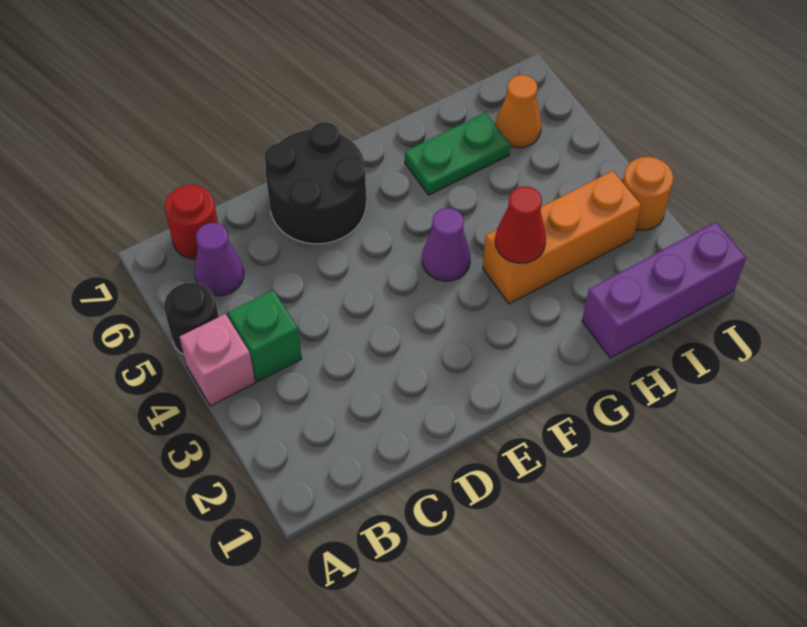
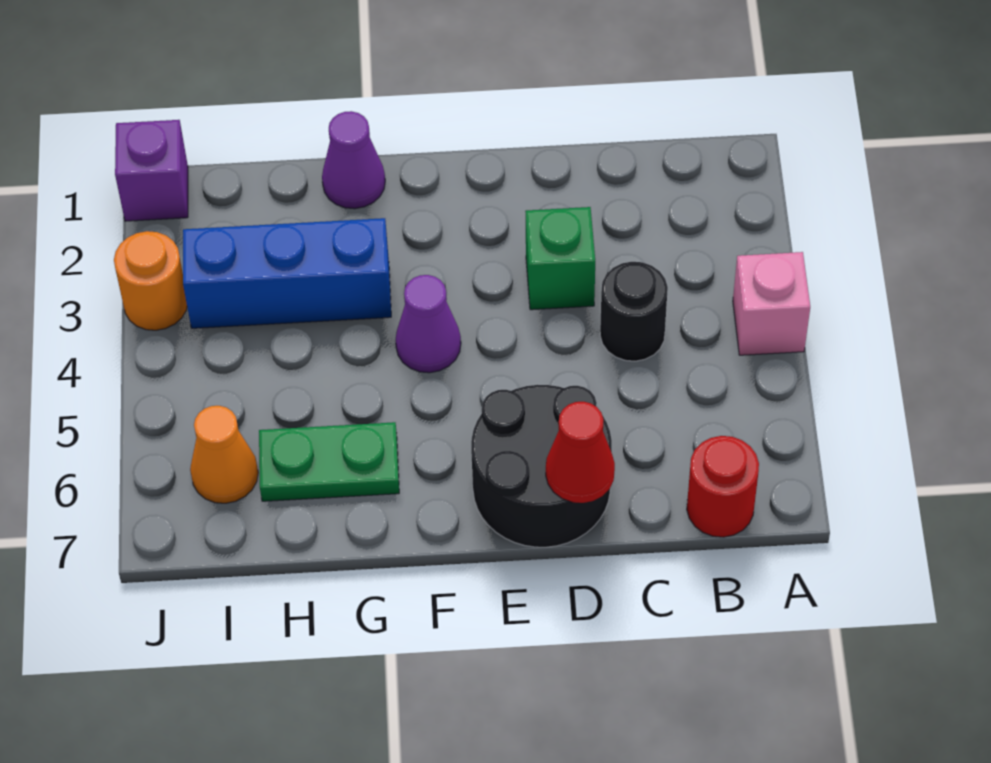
black 1x1 round brick [164,282,219,354] -> black 1x1 round brick moved to [600,262,668,361]
green 1x1 brick [228,290,302,381] -> green 1x1 brick moved to [525,207,595,310]
purple 1x1 cone [195,223,244,296] -> purple 1x1 cone moved to [322,111,385,209]
orange 1x3 brick [483,171,641,304] -> blue 1x3 brick [183,218,391,328]
red 1x1 cone [495,186,546,263] -> red 1x1 cone moved to [546,402,615,503]
purple 1x3 brick [582,222,746,358] -> purple 1x1 brick [115,120,188,221]

